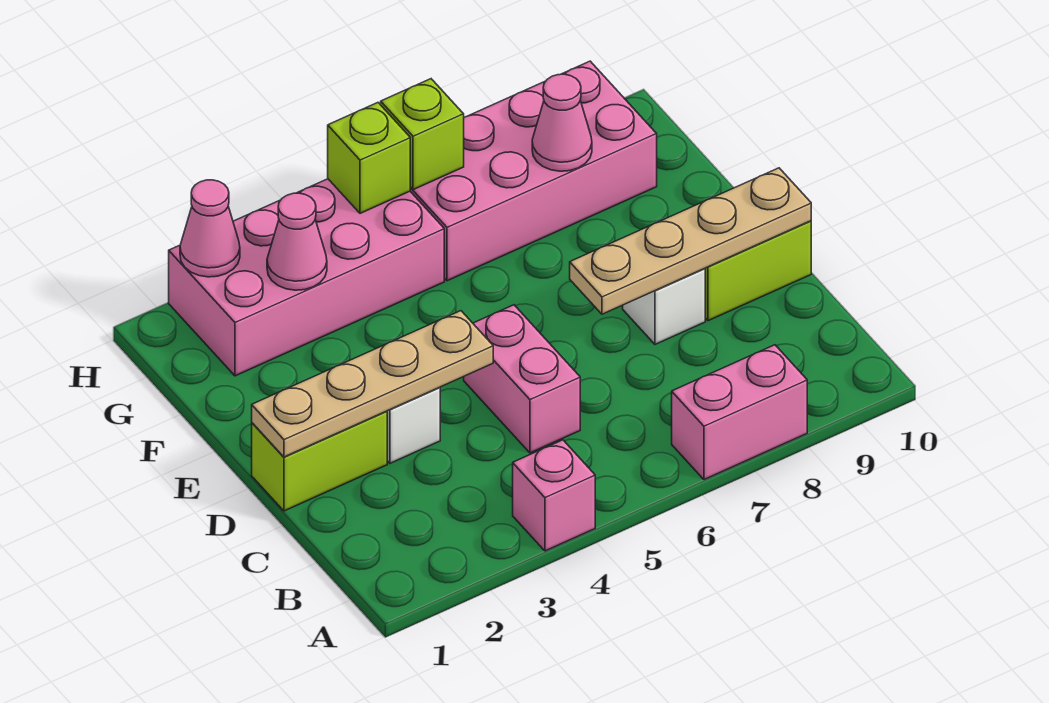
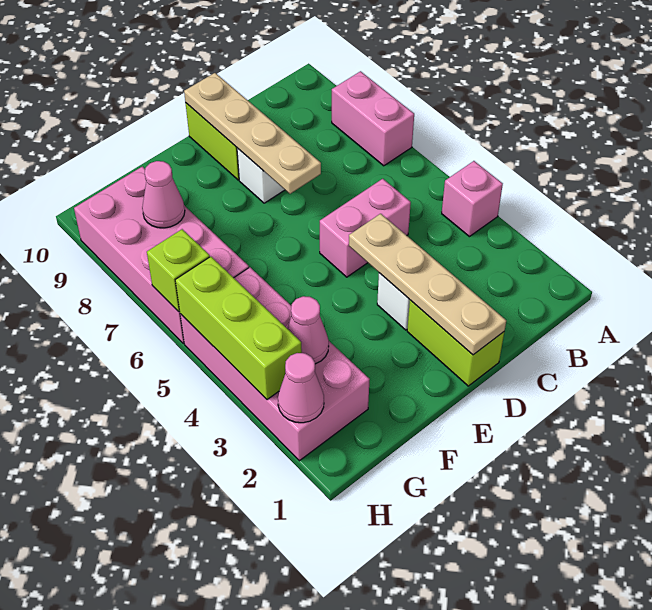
lime 1x1 brick [328,103,410,213] -> lime 1x3 brick [175,257,302,400]

